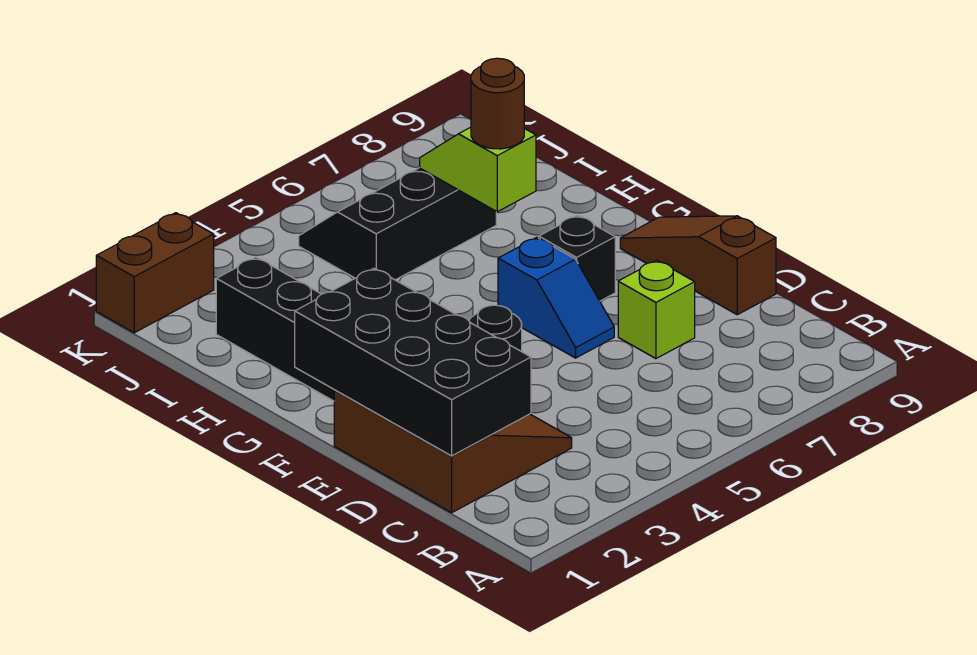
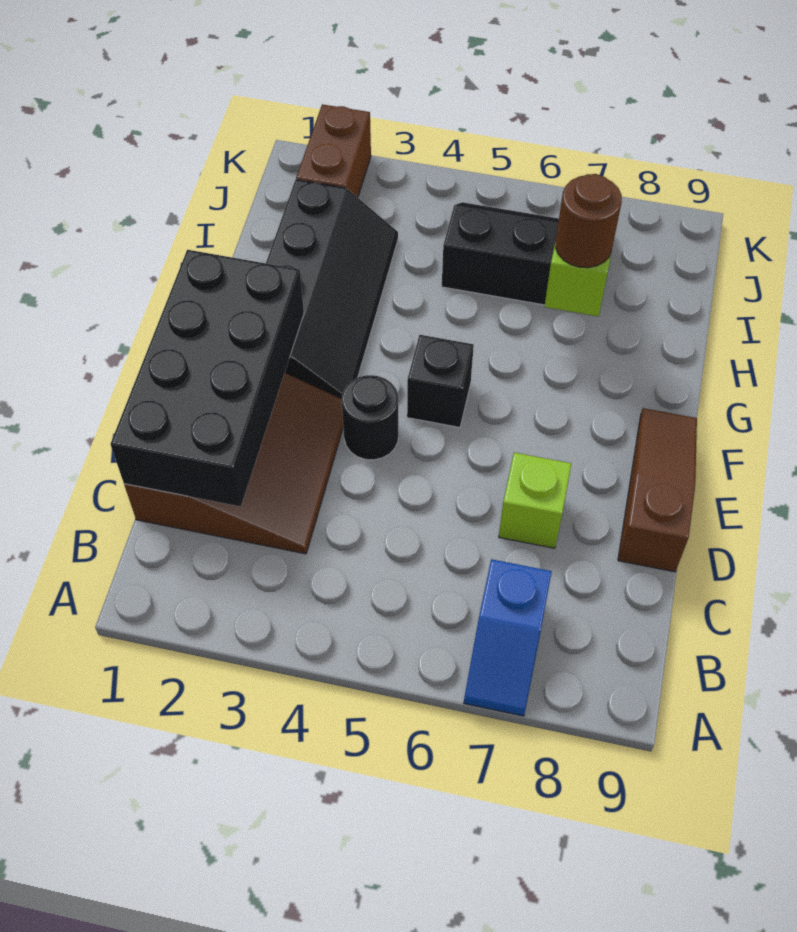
blue 1x2 slope [498,237,614,358] -> blue 1x2 slope moved to [464,559,552,716]
black 1x1 brick [539,215,615,301] -> black 1x1 brick moved to [407,335,474,427]
brown 1x2 brick [96,213,214,333] -> brown 1x2 brick turned to [296,104,371,197]

